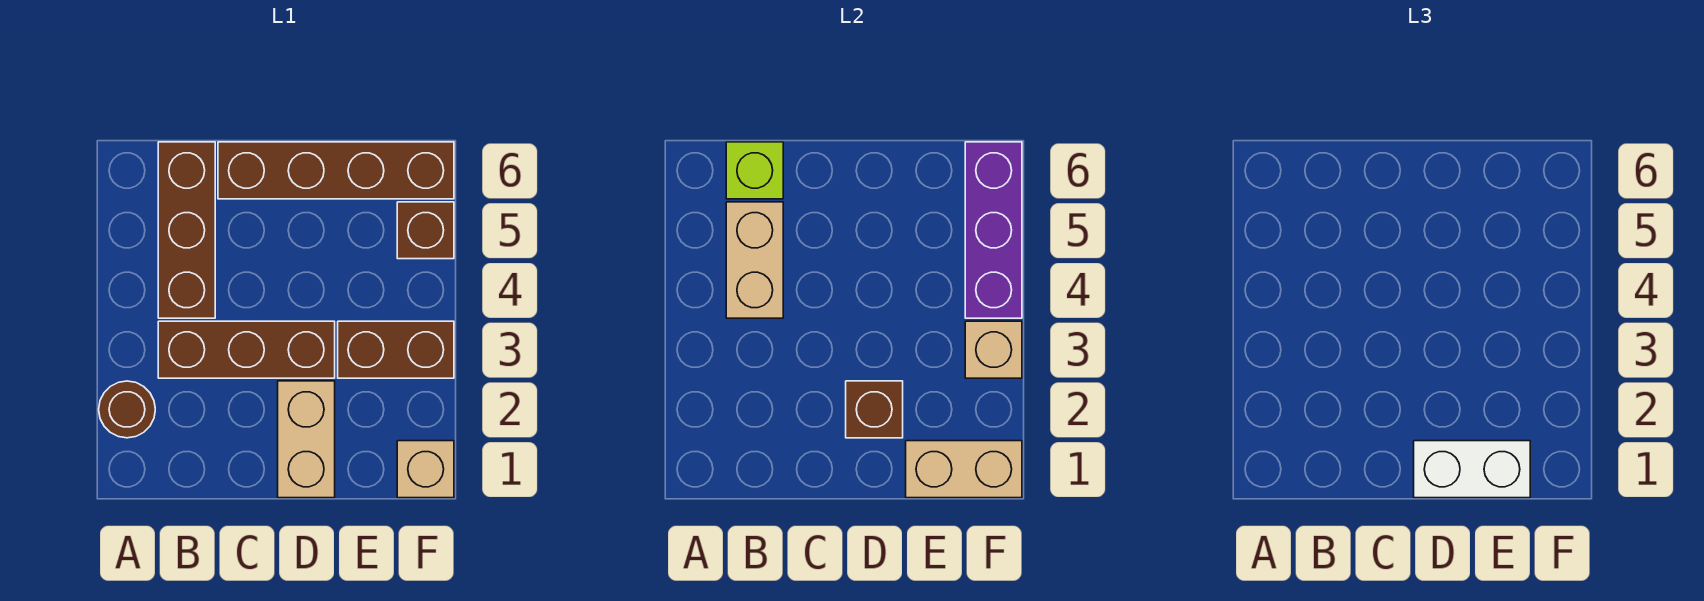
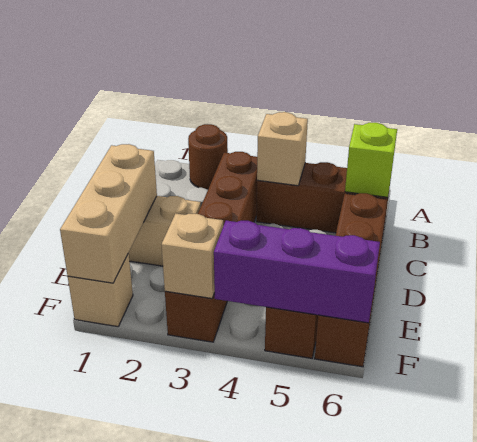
tan 1x2 brick [726,202,783,318] -> tan 1x1 brick [257,112,308,186]
white 1x2 brick [1414,441,1530,498] -> none
brown 1x1 brick [846,381,903,438] -> none
tan 1x2 brick [906,441,1022,498] -> tan 1x3 brick [60,144,157,283]

